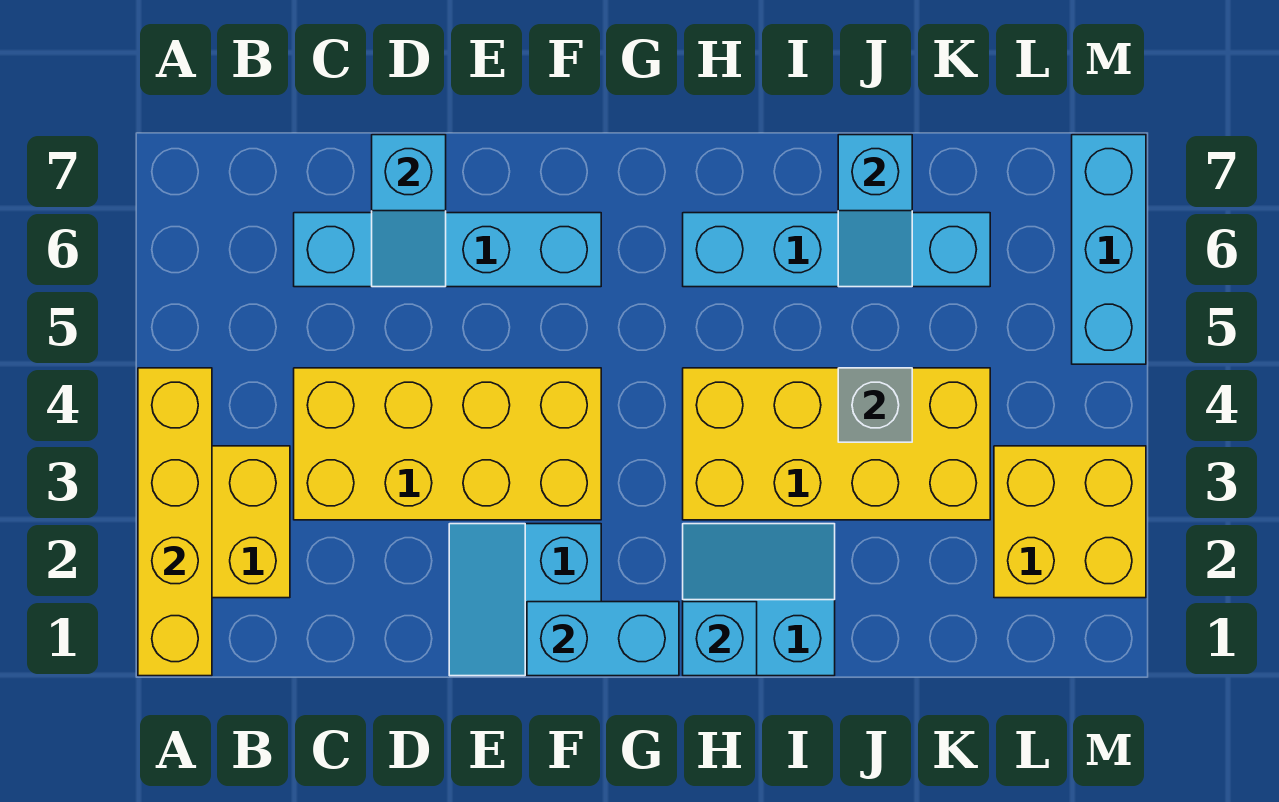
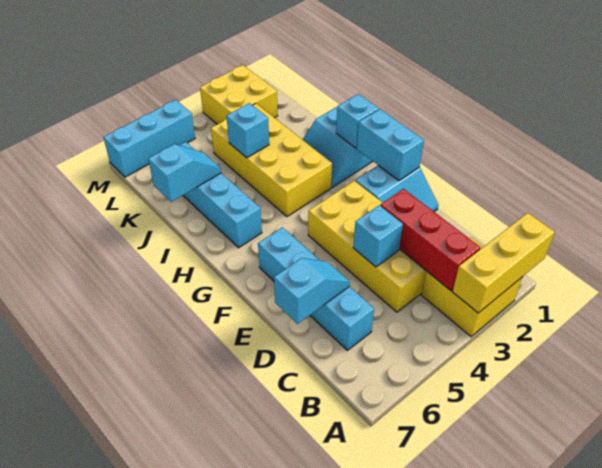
yellow 1x4 brick [138,368,212,676] -> yellow 1x3 brick [453,213,555,313]
none -> red 1x3 brick [380,189,480,291]
none -> cyan 1x1 brick [353,205,403,267]
grey 1x1 brick [838,368,912,442] -> cyan 1x1 brick [226,103,269,158]

